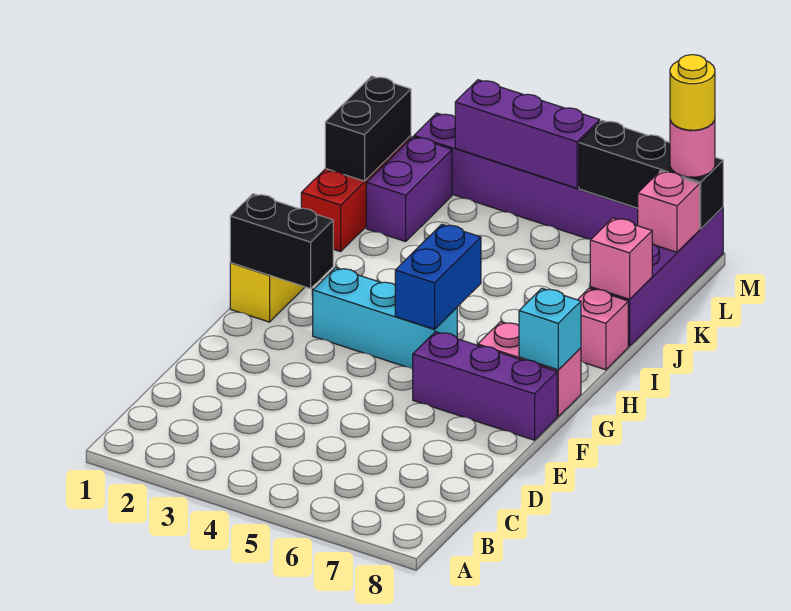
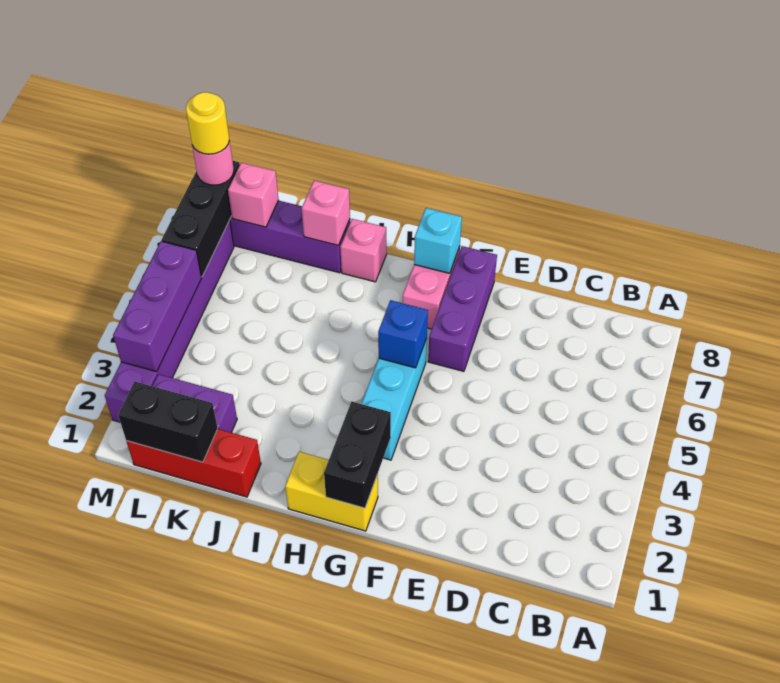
blue 1x2 brick [395,224,481,329] -> blue 1x1 brick [378,300,428,368]

